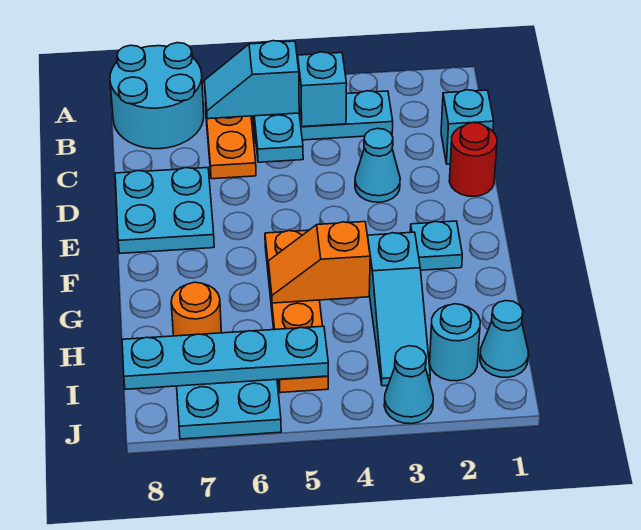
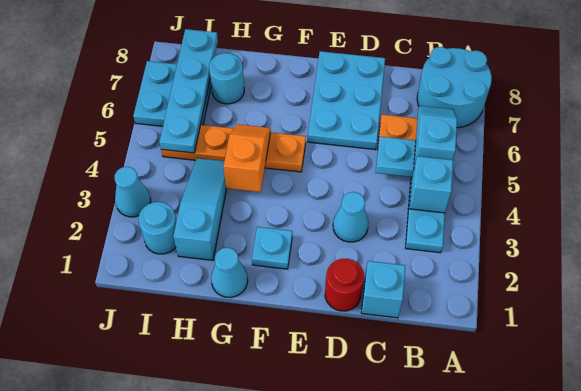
cyan 2x2 plate [115,168,214,253] -> cyan 2x3 plate [308,51,385,150]
cyan 1x3 slope [368,232,430,386] -> cyan 1x3 slope turned to [173,158,227,260]
orange 1x1 round brick [171,282,221,336] -> cyan 1x1 round brick [209,53,244,104]
cyan 1x1 cone [480,301,528,377] -> cyan 1x1 cone moved to [211,248,248,297]

